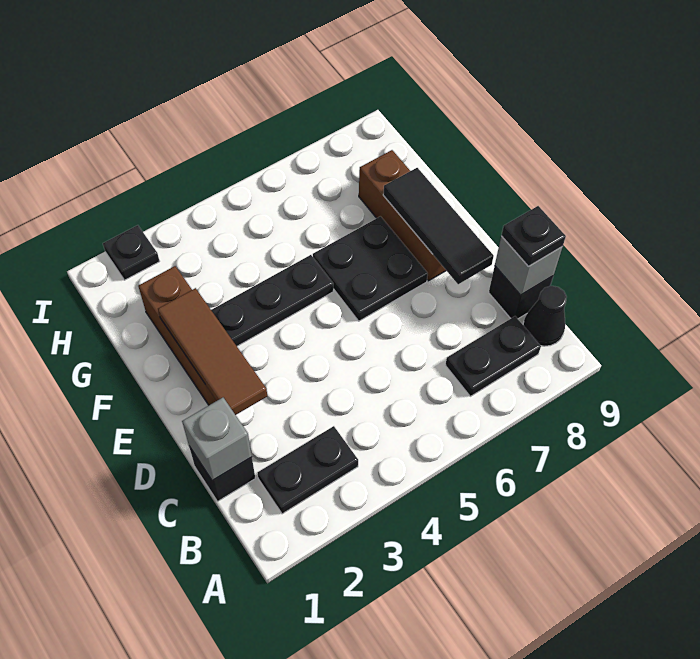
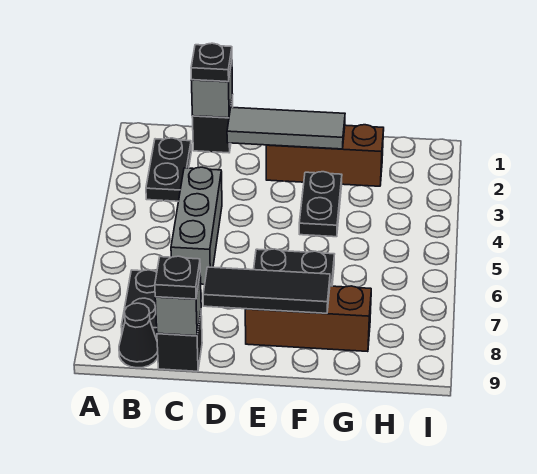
none -> grey 1x3 brick [171,167,222,284]
brown 1x3 tile [158,288,267,415] -> grey 1x3 tile [227,107,345,149]
black 1x3 plate [211,255,333,346] -> black 1x2 plate [299,172,342,237]
black 1x1 plate [103,225,160,280] -> black 1x1 plate moved to [191,43,232,82]

